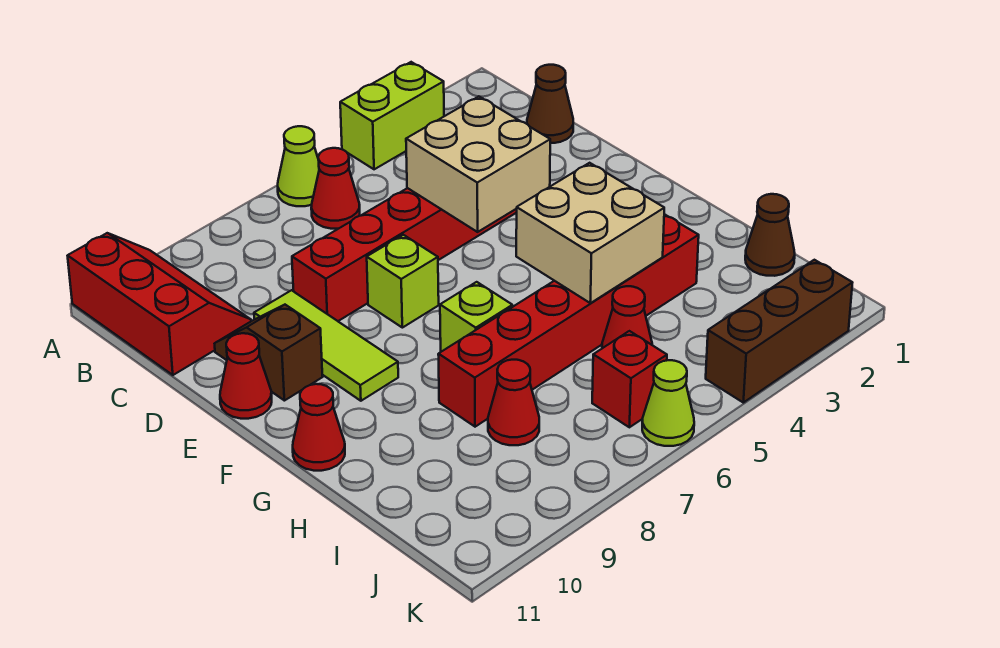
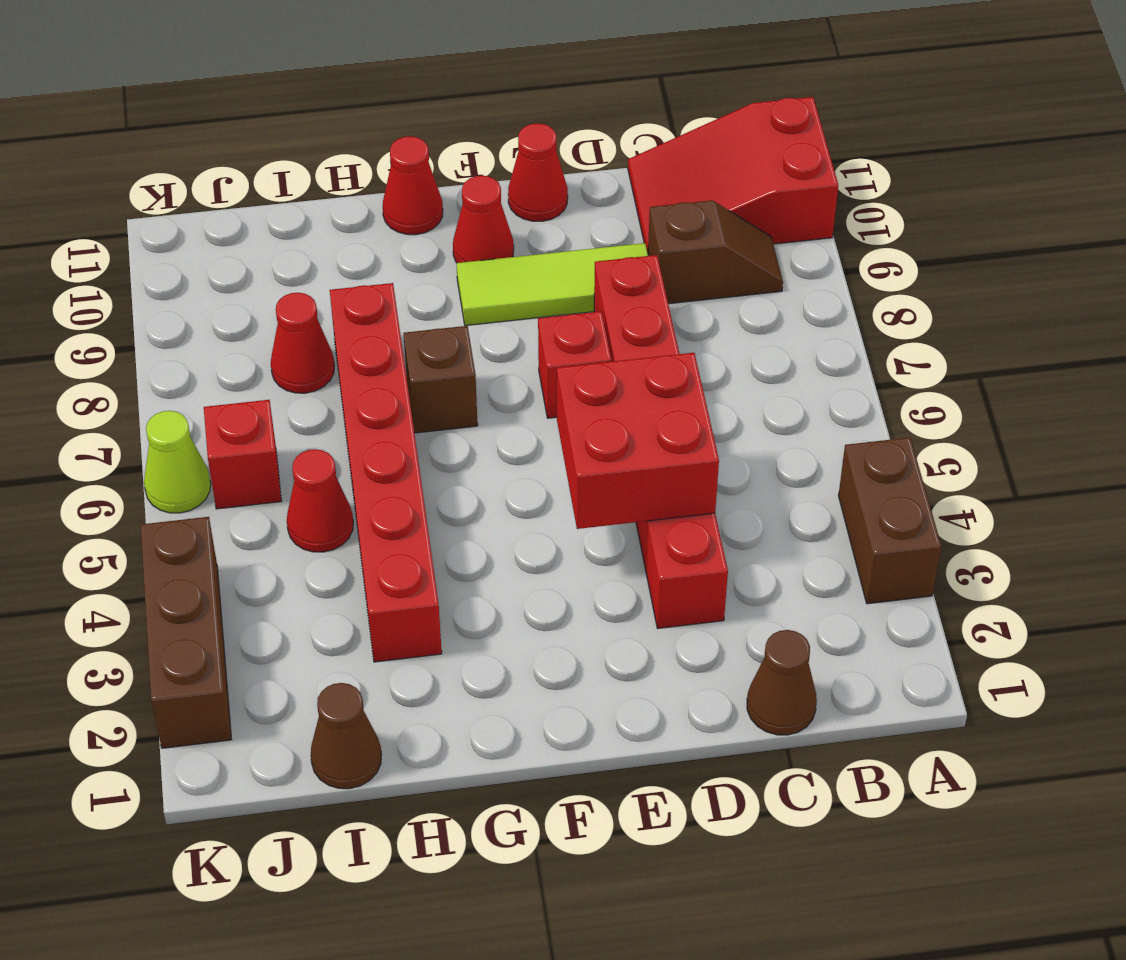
lime 1x2 brick [340,62,444,169] -> brown 1x2 brick [838,437,941,604]
lime 1x1 cone [278,126,319,206] -> none
red 2x3 slope [68,233,251,375] -> red 2x3 slope turned to [628,97,838,252]
red 1x1 cone [311,148,360,229] -> red 1x1 cone moved to [453,176,514,263]
tan 2x2 brick [406,96,550,232] -> red 2x2 brick [557,353,719,529]
brown 1x2 slope [215,305,323,401] -> brown 1x2 slope moved to [648,200,783,304]
lime 1x1 brick [367,235,439,328] -> red 1x1 brick [538,311,612,418]
tan 2x2 brick [516,163,664,303] -> none
lime 1x1 brick [440,282,512,352] -> brown 1x1 brick [404,326,478,433]

